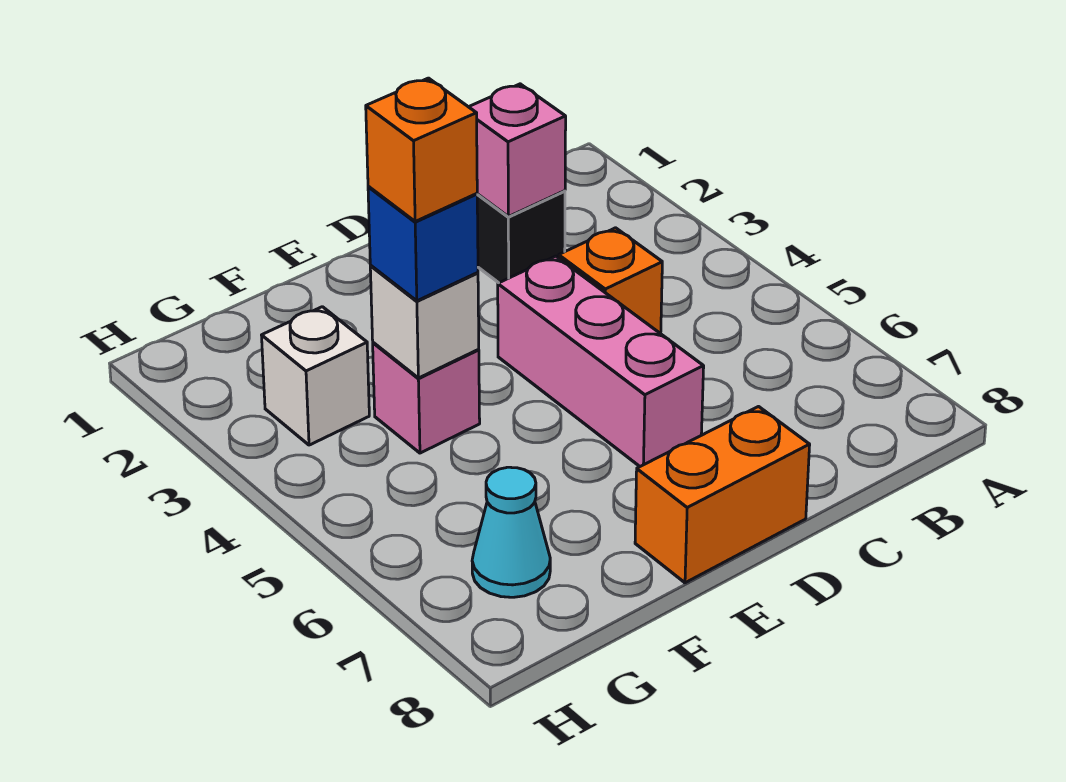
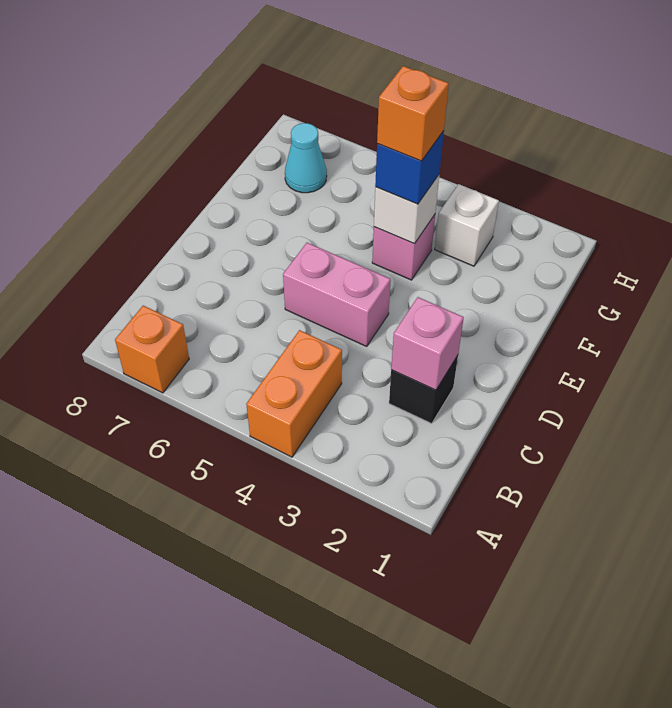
orange 1x1 brick [559,228,662,334] -> orange 1x1 brick moved to [115,306,189,393]
pink 1x3 brick [498,256,704,466] -> pink 1x2 brick [283,243,391,346]
orange 1x2 brick [635,407,810,583] -> orange 1x2 brick moved to [246,330,342,457]

